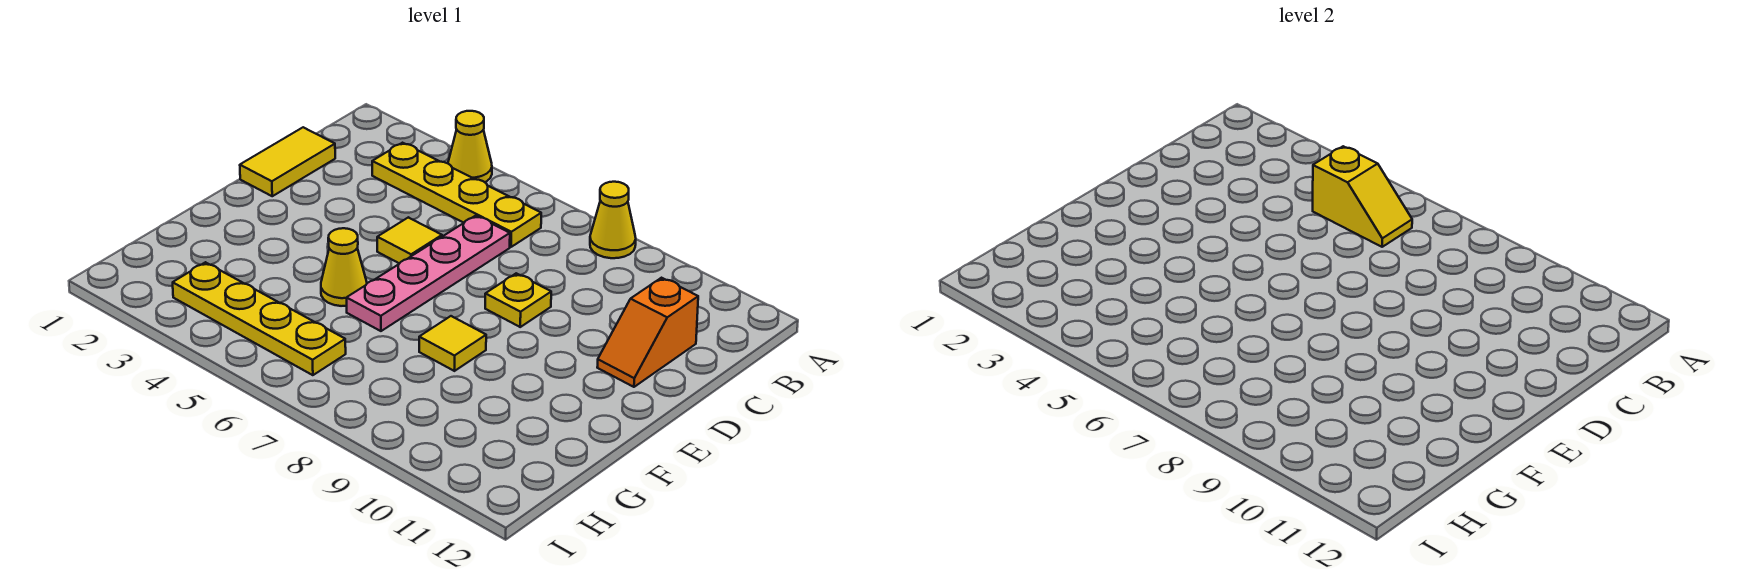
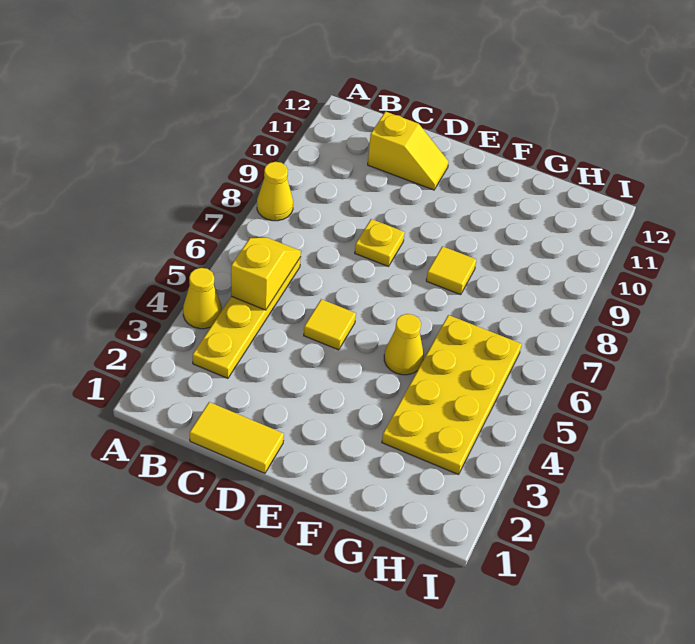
pink 1x4 plate [347,216,510,331] -> none
orange 1x2 slope [597,278,698,387] -> yellow 1x2 slope [368,111,449,190]
yellow 1x4 plate [173,262,346,375] -> yellow 2x4 plate [382,315,522,475]

